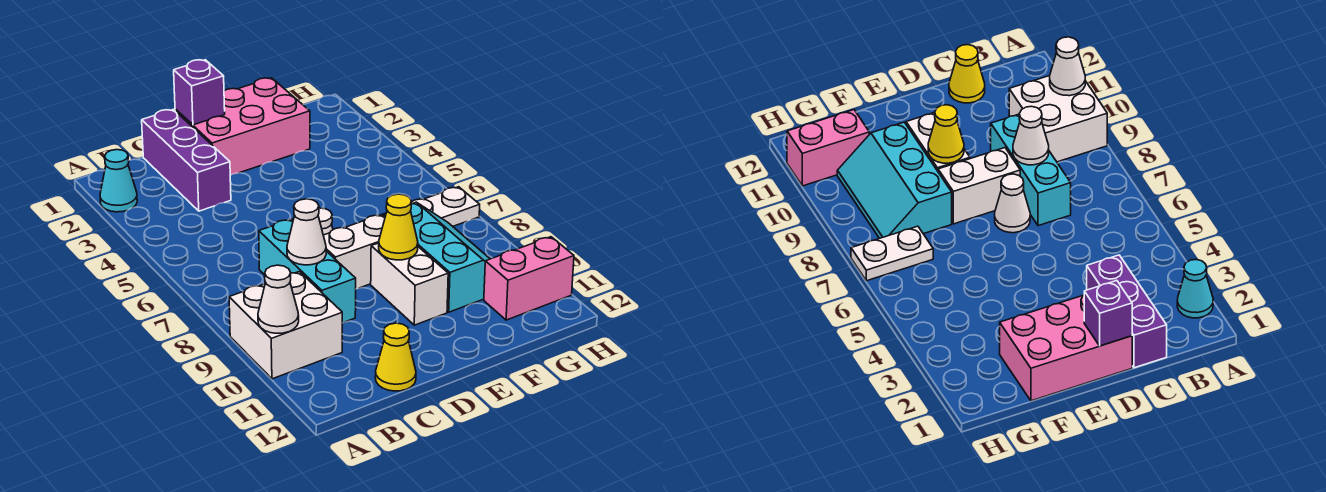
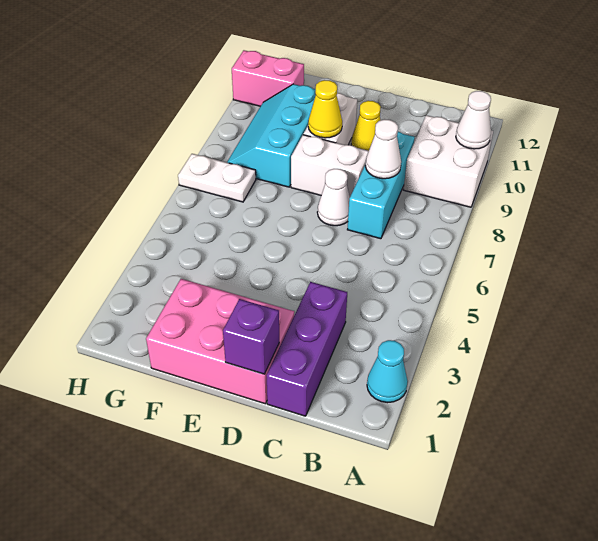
yellow 1x1 cone [375,323,416,391] -> yellow 1x1 cone moved to [351,101,381,151]

